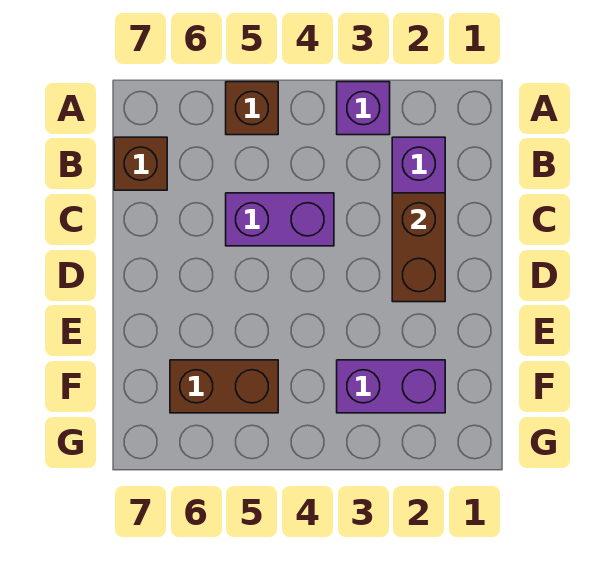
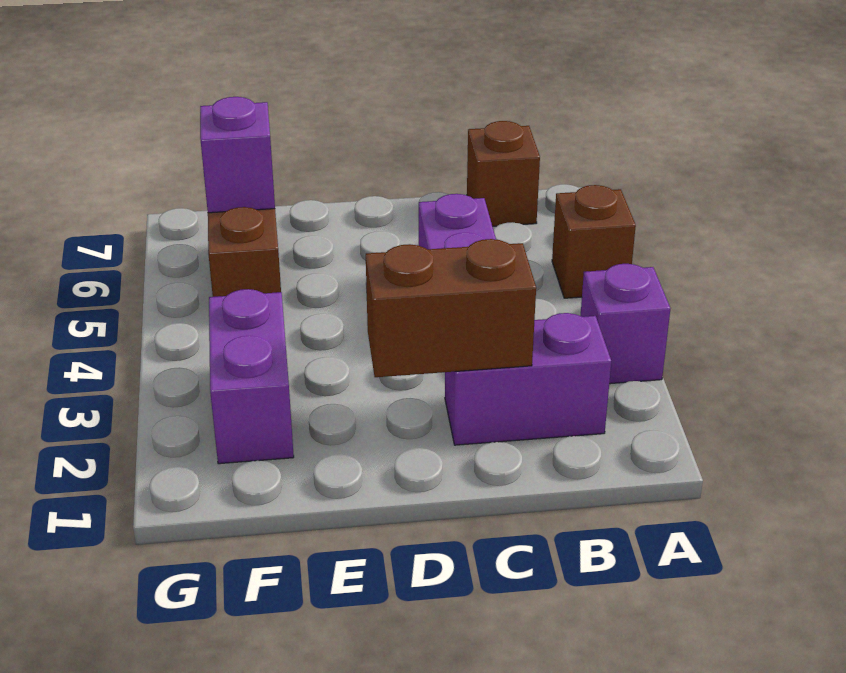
none -> purple 1x1 brick [200,97,275,213]

